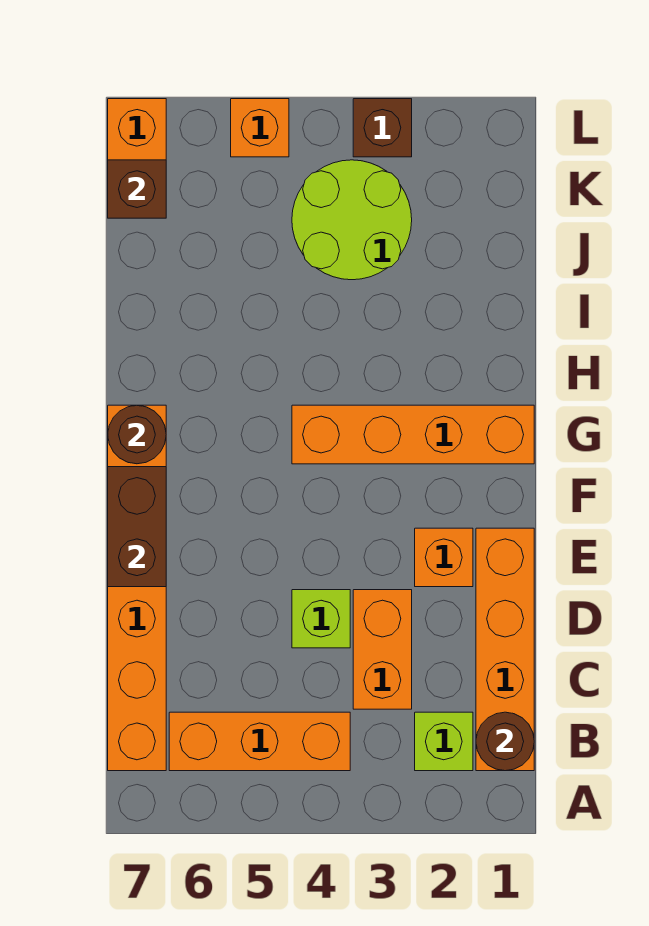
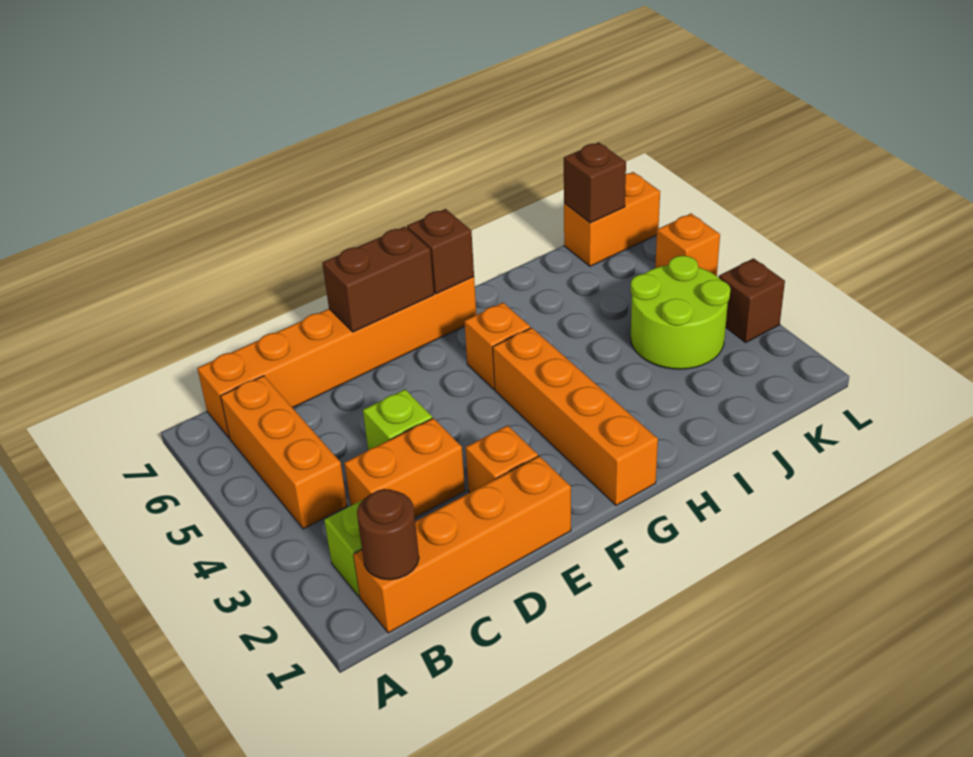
none -> orange 1x1 brick [464,303,530,389]
brown 1x1 round brick [108,405,166,464] -> brown 1x1 brick [407,209,474,294]

